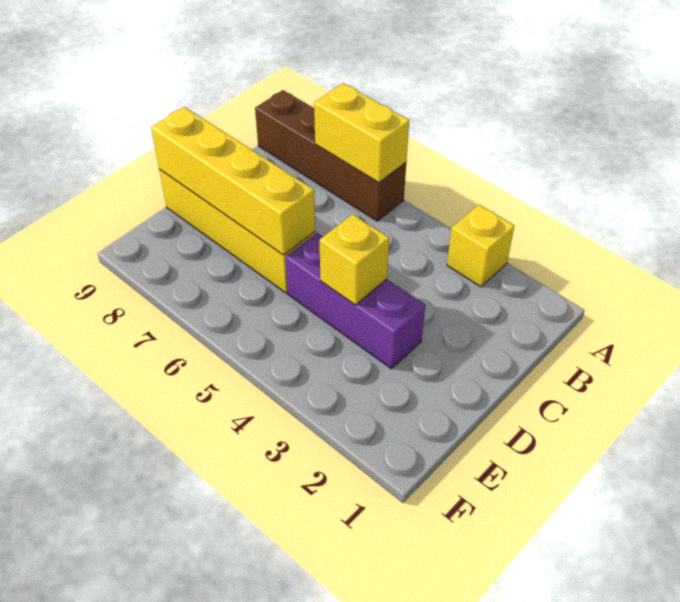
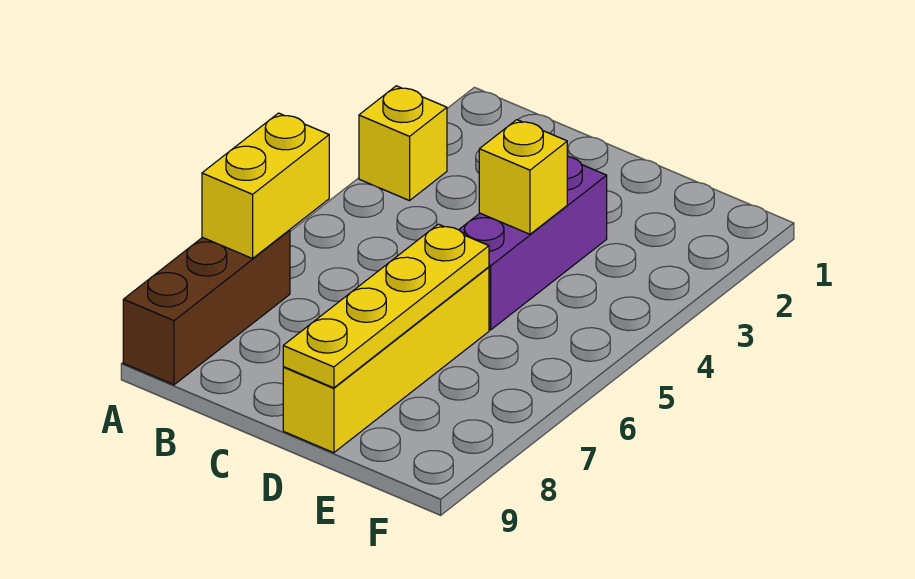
brown 1x4 brick [255,90,406,221] -> brown 1x3 brick [123,230,290,385]
yellow 1x4 brick [151,107,315,255] -> yellow 1x4 plate [283,224,489,388]

